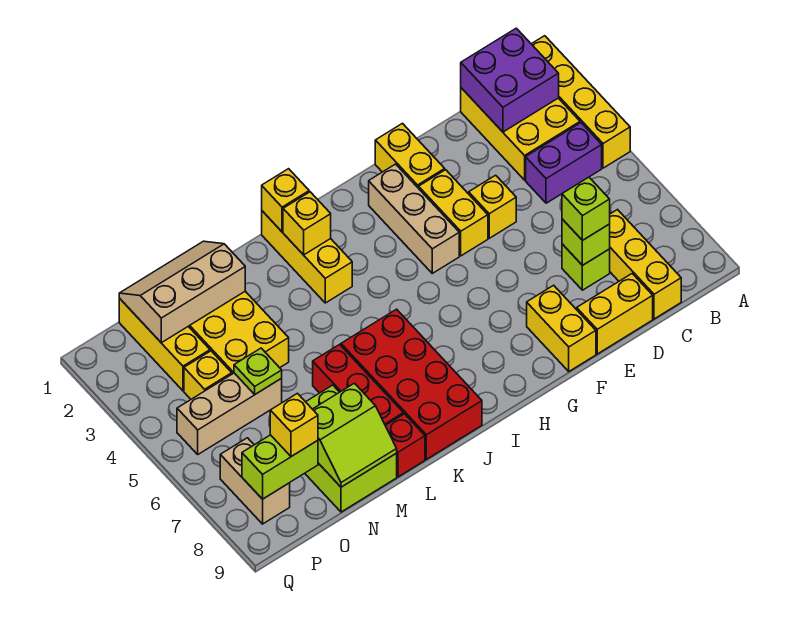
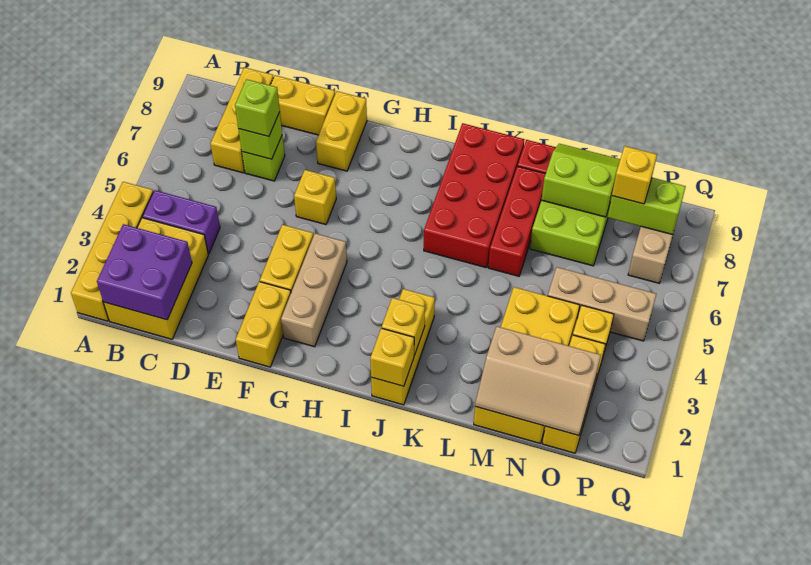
yellow 1x1 brick [469,175,516,238] -> yellow 1x1 brick moved to [294,170,336,225]
lime 1x1 plate [234,348,282,394] -> none

